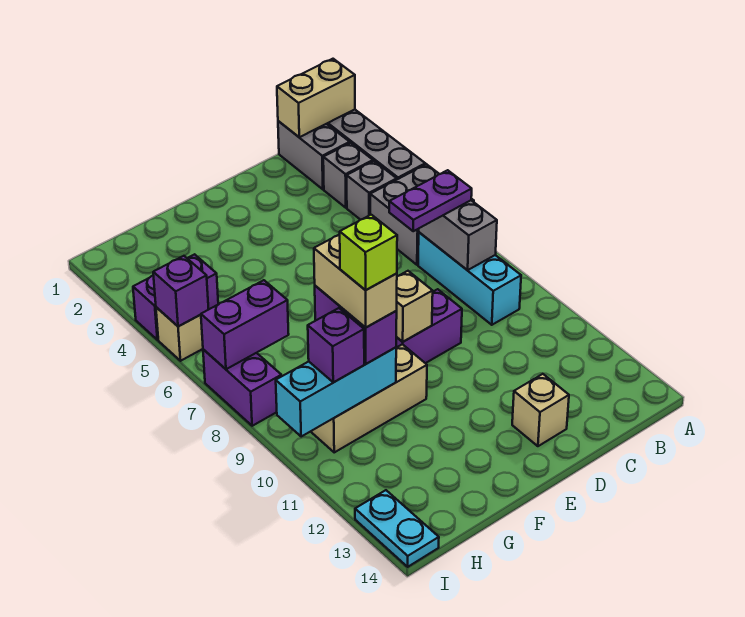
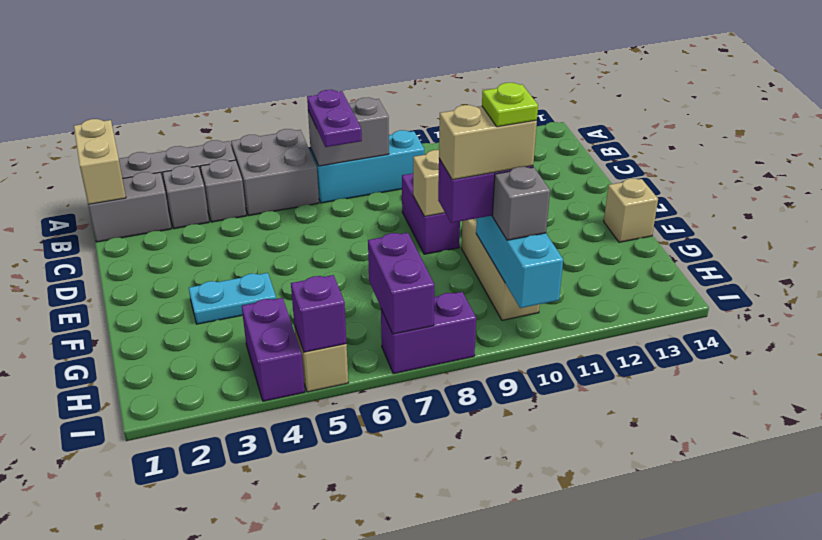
tan 1x1 brick [512,374,569,446] -> tan 1x1 brick moved to [604,179,658,242]
lime 1x1 brick [340,215,397,290] -> lime 1x1 plate [482,83,538,127]
purple 1x1 brick [308,308,364,382] -> grey 1x1 brick [492,167,550,240]
cyan 1x2 plate [355,490,439,567] -> cyan 1x2 plate moved to [189,273,276,324]

